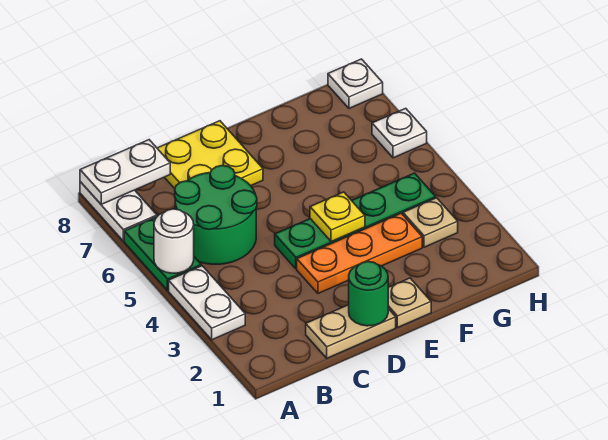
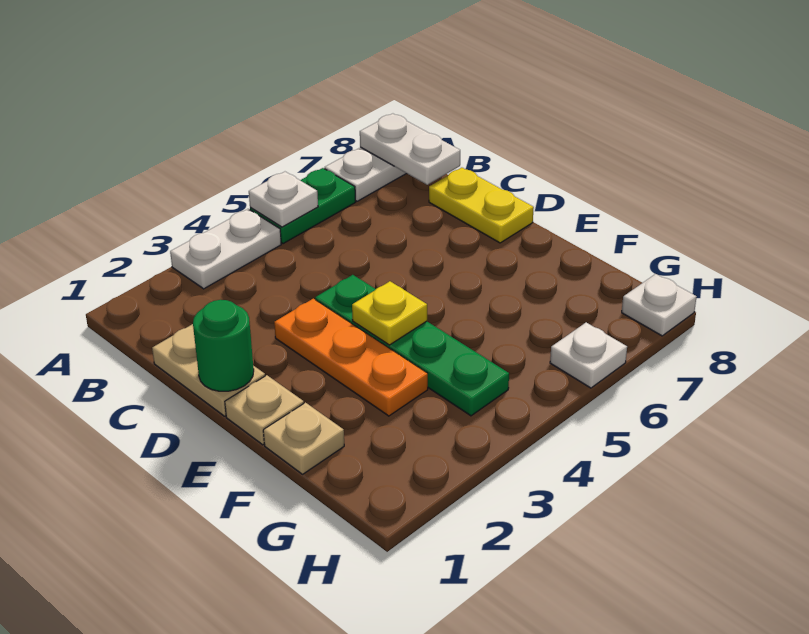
white 1x1 round brick [154,209,194,273] -> white 1x1 plate [249,172,318,227]
green 2x2 round brick [175,166,257,264] -> none
yellow 2x2 plate [157,121,263,189] -> yellow 1x2 plate [429,168,534,243]
tan 1x1 plate [403,198,458,247] -> tan 1x1 plate moved to [263,403,344,474]

